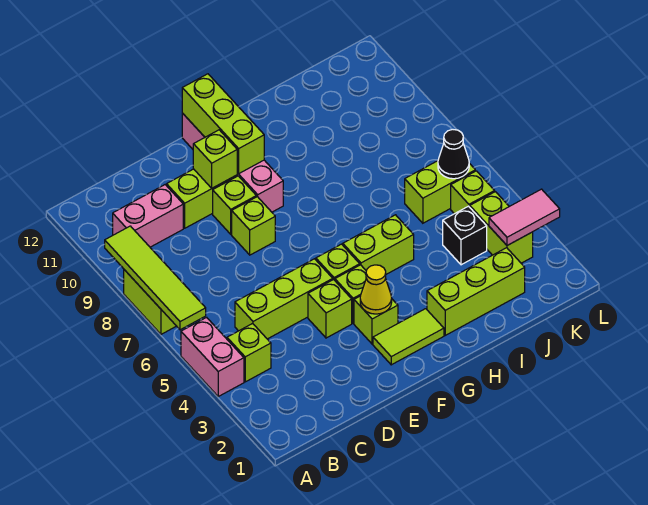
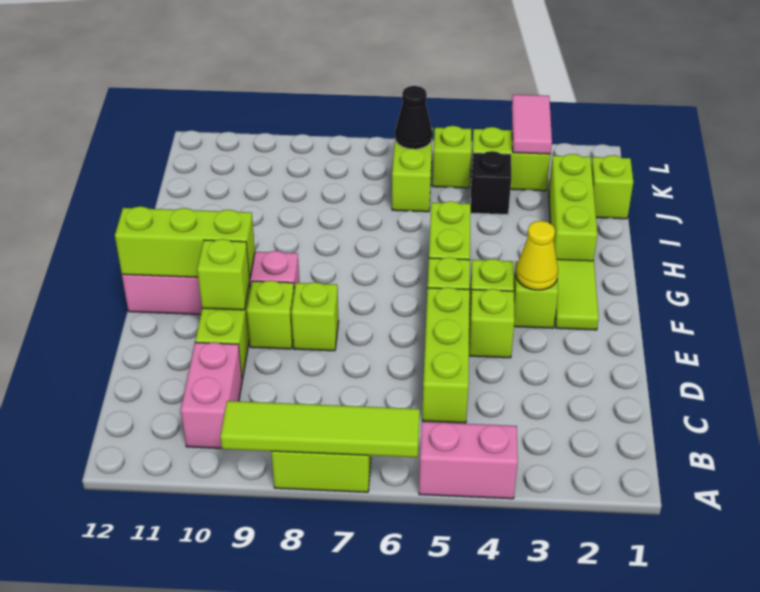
lime 1x1 brick [227,323,271,382] -> lime 1x1 brick moved to [591,155,633,219]

